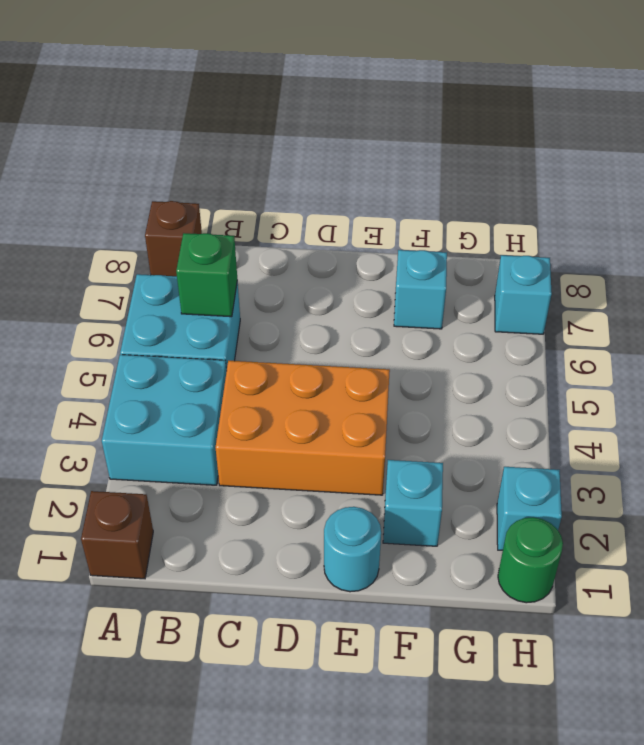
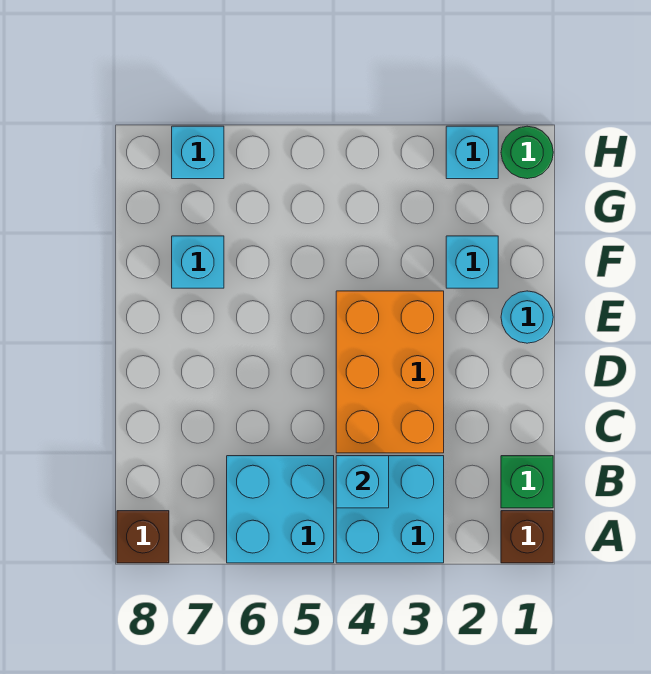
none -> cyan 1x1 brick [336,456,389,508]
green 1x1 brick [176,233,237,317] -> green 1x1 brick moved to [501,456,553,508]

